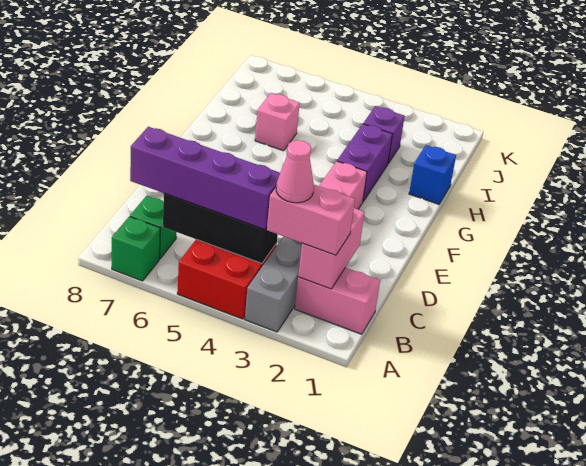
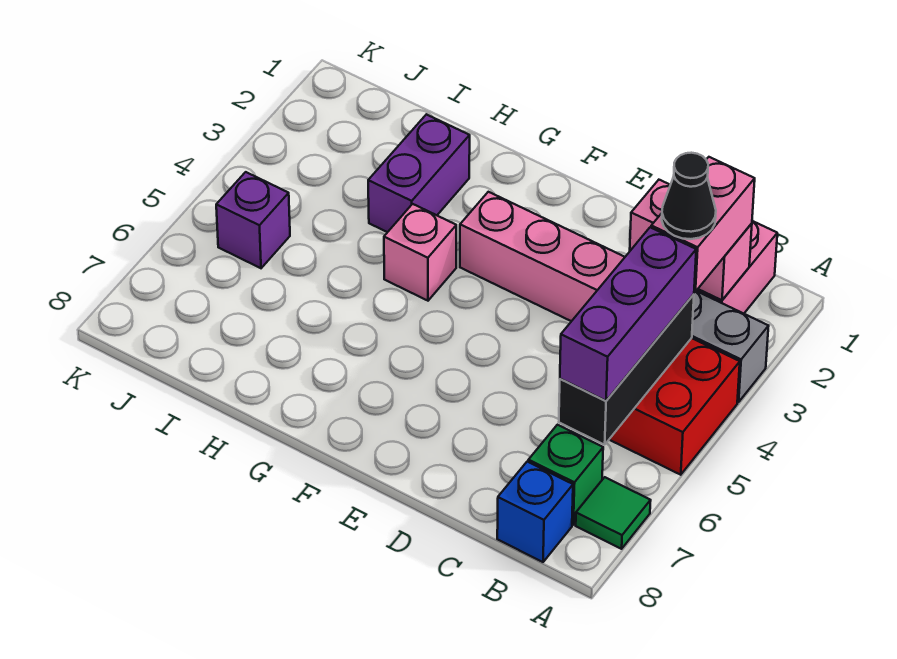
green 1x1 brick [112,216,160,281] -> green 1x1 tile [576,477,651,549]
pink 1x1 cone [276,140,314,203] -> black 1x1 cone [662,153,716,239]
purple 1x4 brick [130,127,280,229] -> purple 1x3 brick [560,227,696,401]
purple 1x2 brick [337,124,392,201] -> purple 1x2 brick turned to [368,114,470,232]
blue 1x1 brick [409,145,456,204] -> blue 1x1 brick moved to [497,462,573,562]
pink 1x1 brick [255,93,300,151] -> pink 1x1 brick moved to [384,204,456,301]
purple 1x1 brick [363,106,405,164] -> purple 1x1 brick moved to [216,172,290,268]

